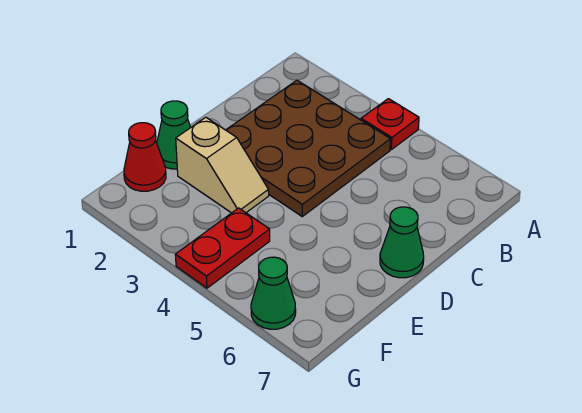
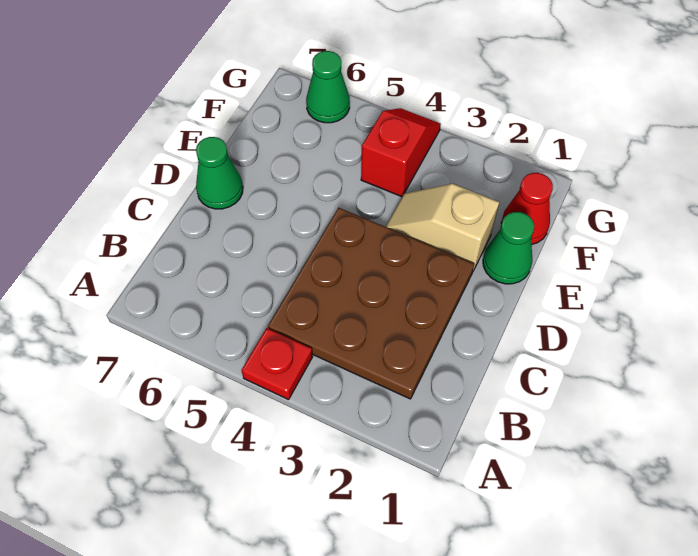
red 1x2 plate [175,208,270,288] -> red 1x2 slope [361,108,441,197]

